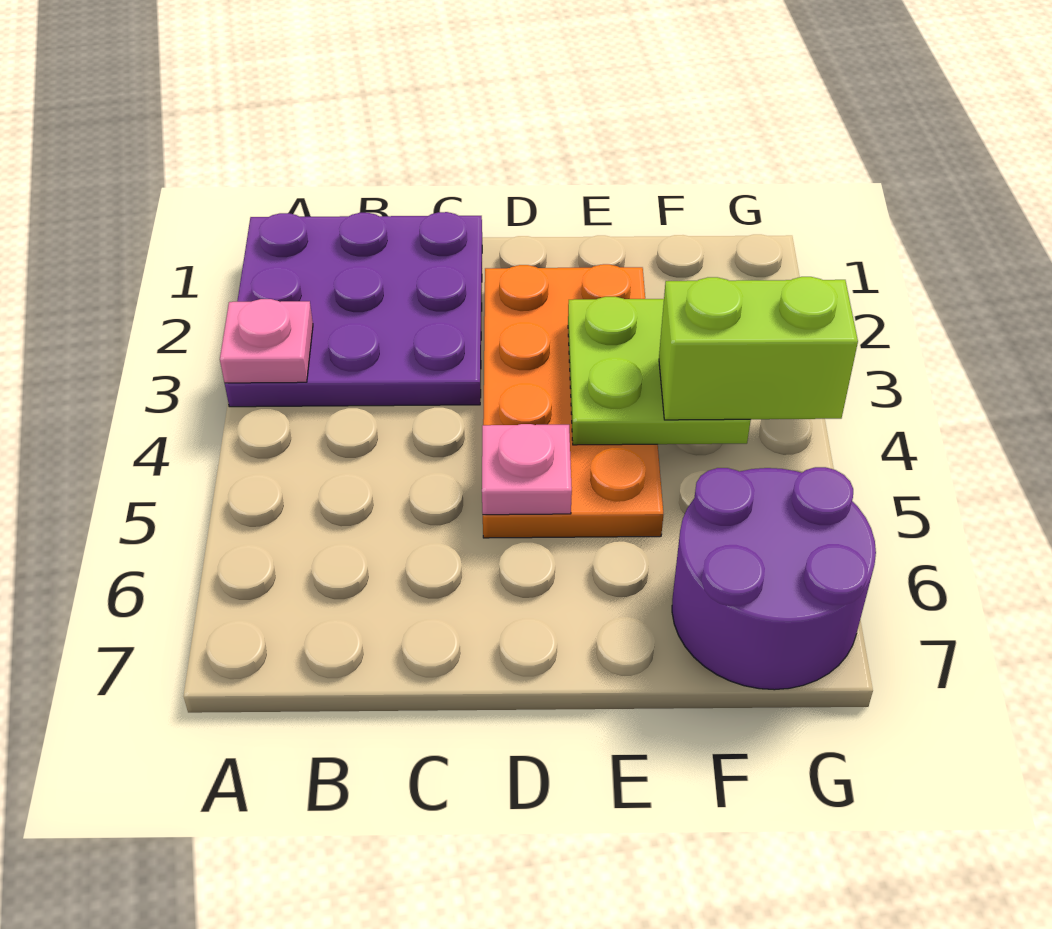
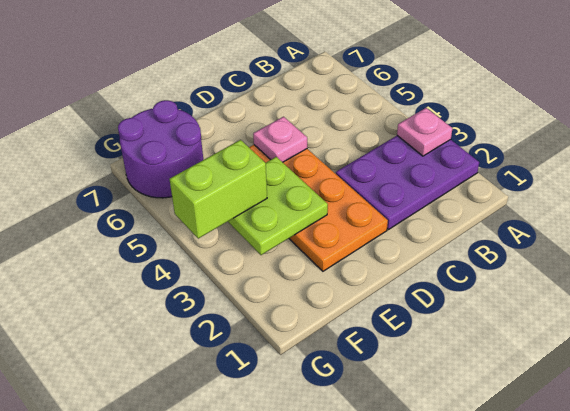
purple 3x3 plate [225,212,482,407] -> purple 2x3 plate [336,136,479,230]

